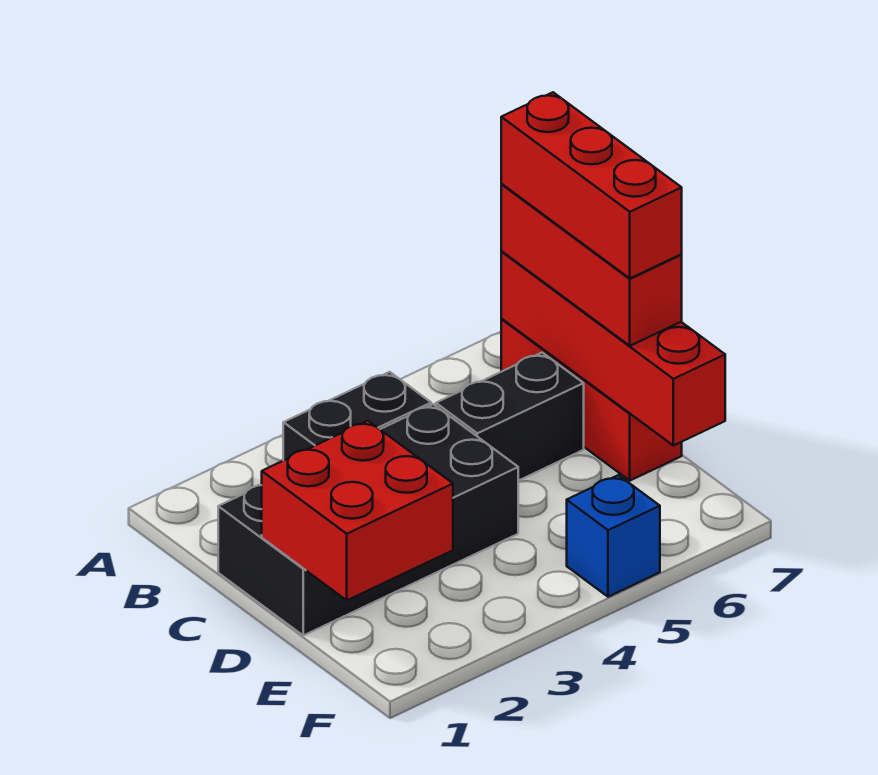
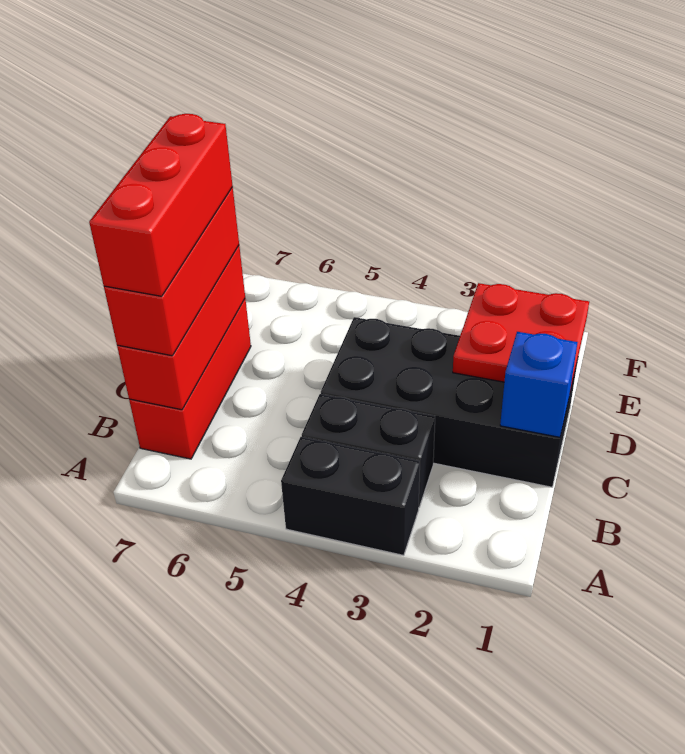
red 1x4 brick [501,252,725,446] -> red 1x3 brick [117,246,245,410]
black 1x2 brick [436,353,584,481] -> black 1x2 brick moved to [281,437,420,555]
red 2x2 brick [262,421,453,600] -> red 2x2 plate [453,283,589,391]
blue 1x1 brick [567,475,660,597] -> blue 1x1 brick moved to [500,332,578,437]

